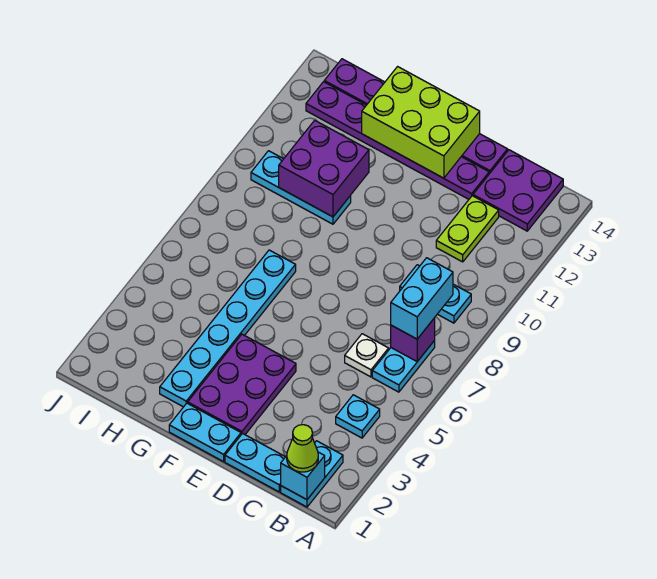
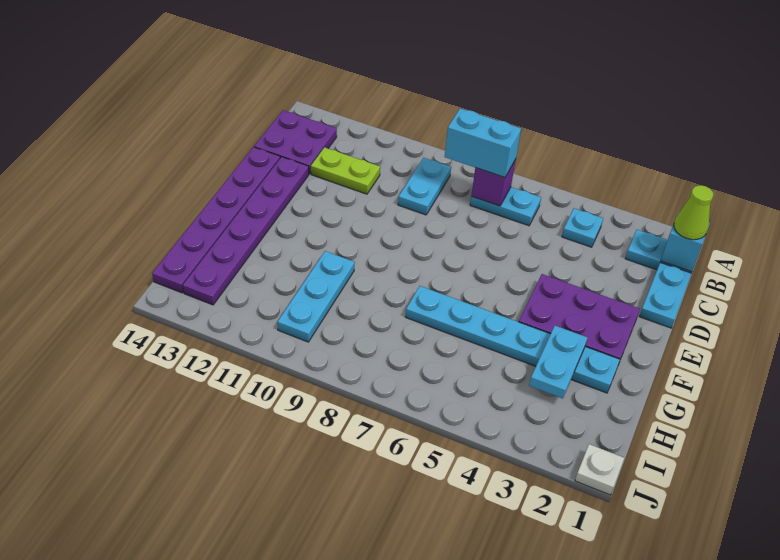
white 1x1 plate [345,334,389,377] -> white 1x1 plate moved to [575,444,624,495]
cyan 1x2 plate [169,403,241,462] -> cyan 1x2 plate moved to [529,326,587,398]
lime 2x3 brick [362,67,480,178] -> none
purple 2x2 brick [279,120,369,217] -> none

